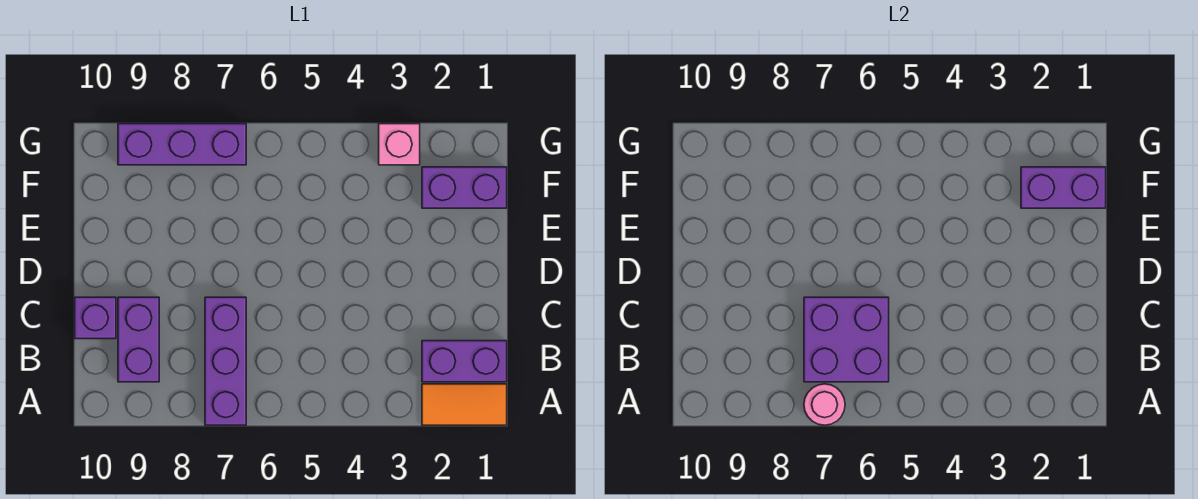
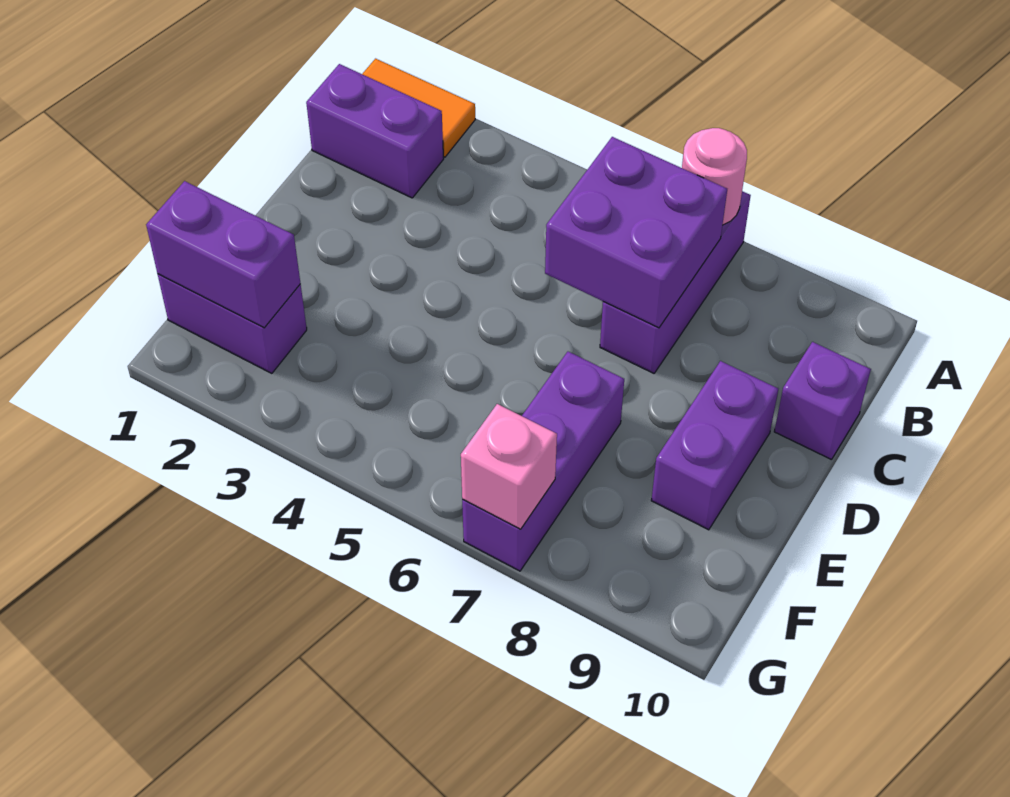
purple 1x2 brick [118,297,159,382] -> purple 1x2 brick moved to [651,361,778,530]
pink 1x1 brick [379,124,420,165] -> pink 1x1 brick moved to [461,404,557,529]
purple 1x3 brick [118,124,246,165] -> purple 1x3 brick turned to [462,352,624,571]

